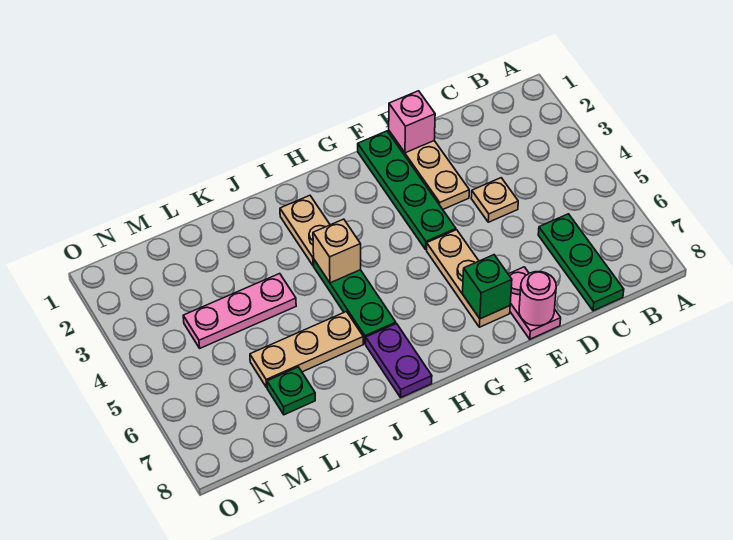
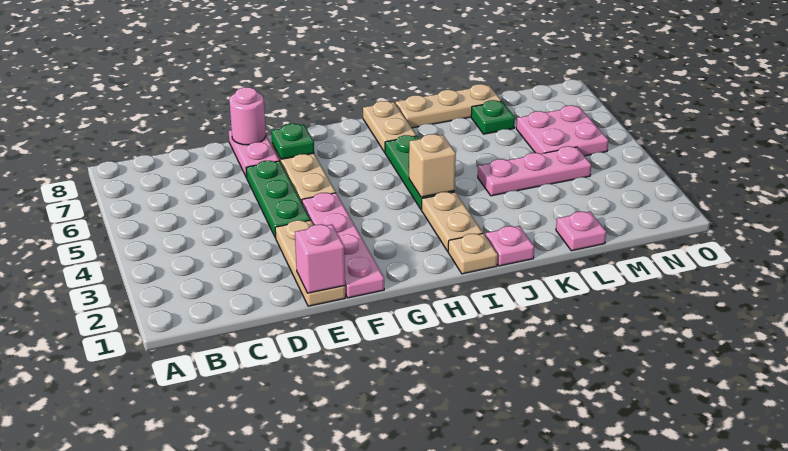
green 1x3 plate [538,214,624,311] -> green 1x3 plate moved to [246,161,310,238]
tan 1x1 plate [471,178,518,222] -> tan 1x1 plate moved to [448,233,498,274]
green 1x4 plate [358,131,456,250] -> pink 1x4 plate [302,193,384,298]
green 1x1 brick [463,255,512,319] -> green 1x1 plate [271,124,314,159]
purple 1x2 plate [366,324,432,397] -> tan 1x2 plate [363,101,416,152]
none -> pink 1x1 plate [485,226,534,266]
tan 1x3 plate [250,312,363,387] -> tan 1x3 plate moved to [395,84,501,128]
none -> pink 1x1 plate [556,212,606,251]
none -> pink 2x2 plate [516,105,608,156]

